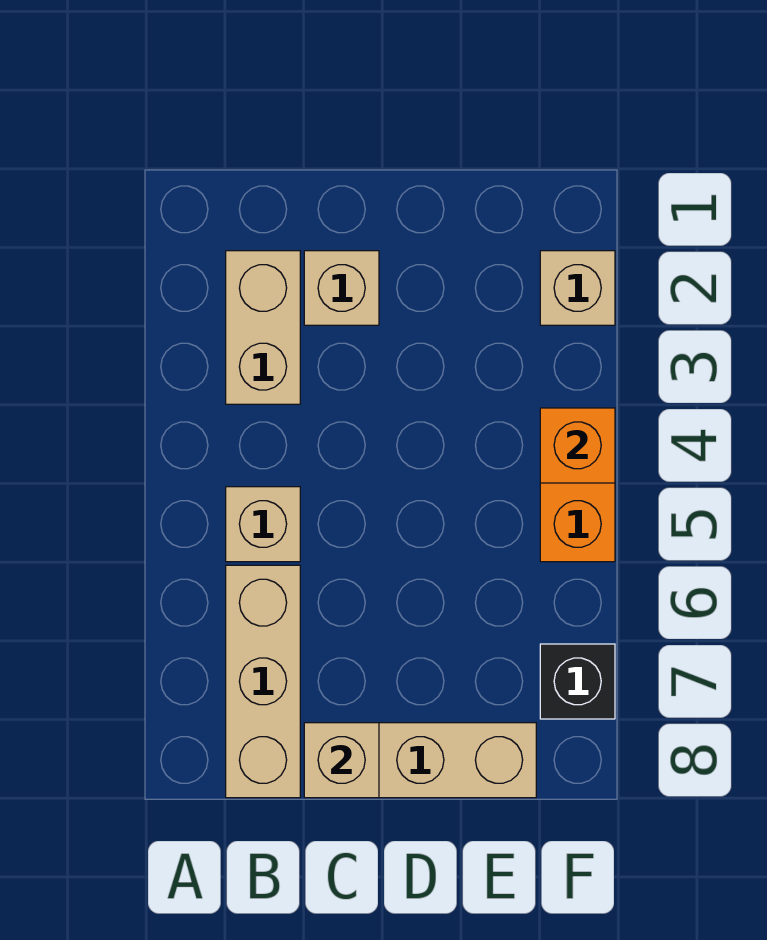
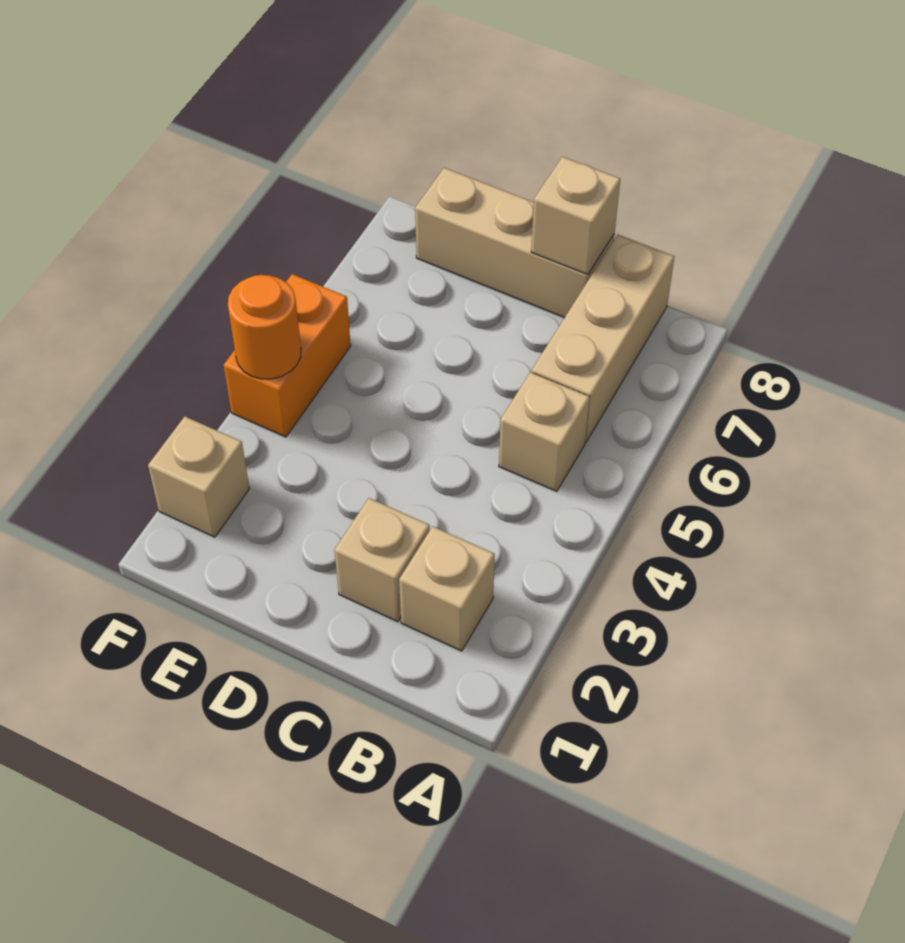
tan 1x2 brick [226,251,300,404] -> tan 1x1 brick [399,527,495,651]
orange 1x1 brick [540,408,615,483] -> orange 1x1 round brick [228,275,301,379]
black 1x1 brick [540,644,615,719] -> none

